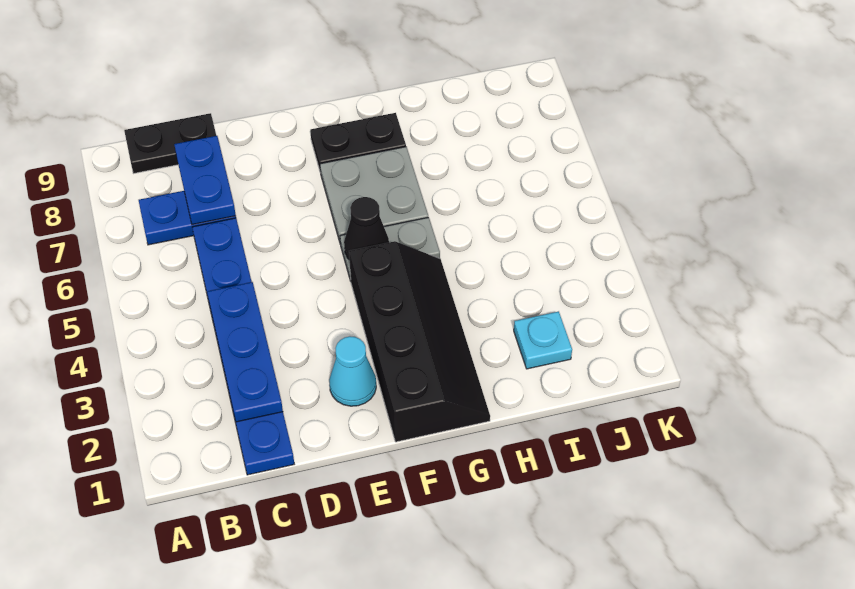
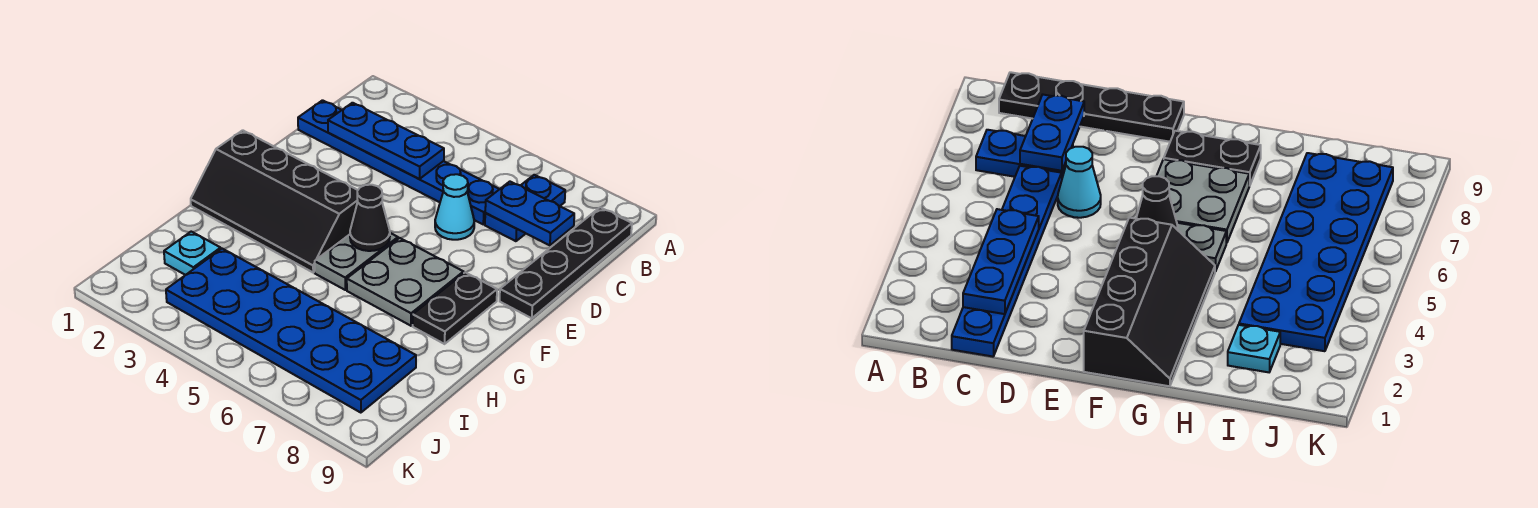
black 1x2 plate [124,113,216,174] -> black 1x4 plate [500,207,632,318]
cyan 1x1 cone [329,336,376,406] -> cyan 1x1 cone moved to [435,174,474,240]
none -> blue 2x6 plate [166,249,416,413]

